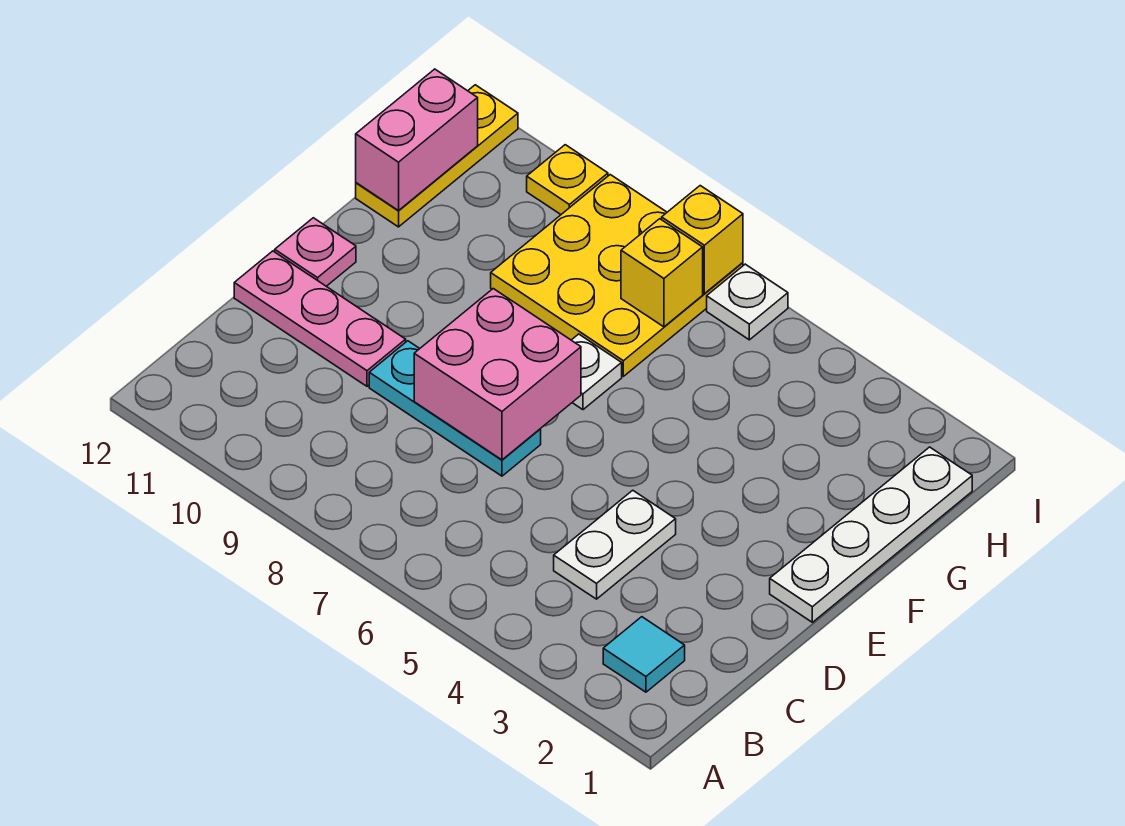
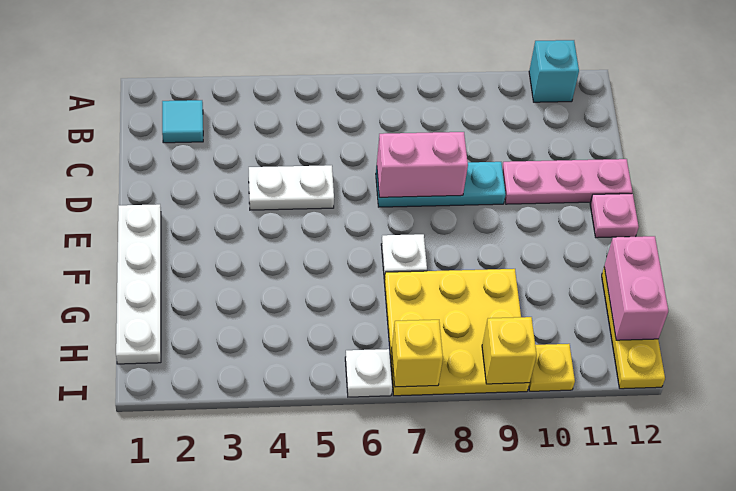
none -> cyan 1x1 brick [529,40,579,102]
white 1x2 plate [554,490,676,599] -> white 1x2 plate turned to [249,165,334,210]
pink 2x2 brick [414,289,581,460] -> pink 1x2 brick [377,132,468,197]
yellow 1x1 brick [621,219,703,327] -> yellow 1x1 brick moved to [482,317,537,384]

